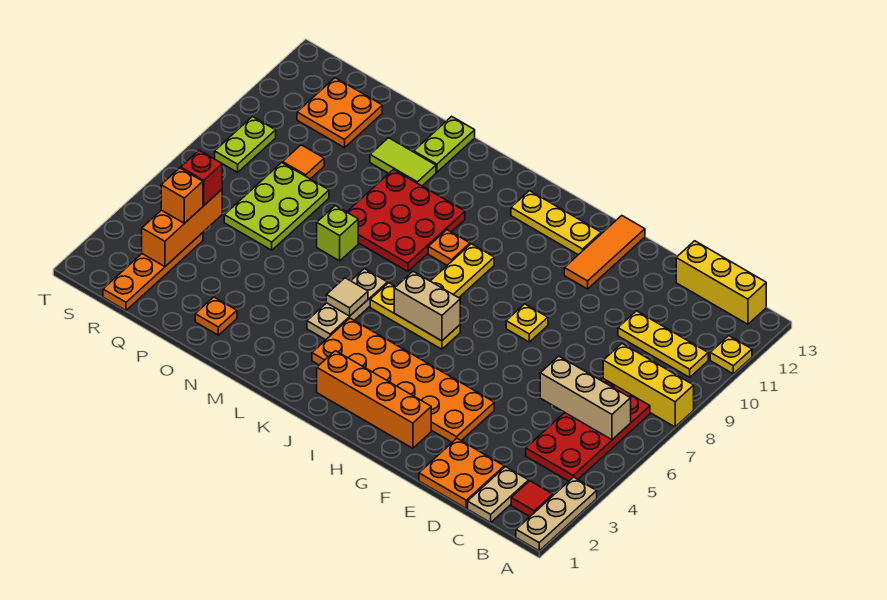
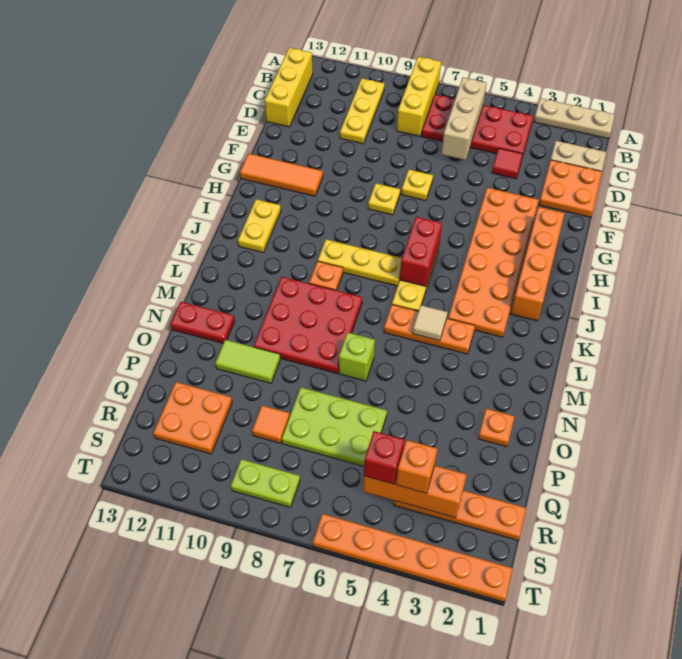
yellow 1x1 plate [710,336,752,374] -> yellow 1x1 plate moved to [401,170,433,201]
red 1x1 tile [511,481,553,516] -> red 1x1 tile moved to [492,148,523,179]
yellow 1x3 plate [511,191,601,255] -> yellow 1x2 plate [238,199,281,253]
tan 1x2 brick [394,271,460,341] -> red 1x2 brick [400,217,442,286]
tan 1x3 plate [307,269,387,340] -> orange 1x3 plate [384,305,475,354]
lime 1x2 tile [370,138,436,186] -> lime 1x2 tile turned to [215,340,280,383]
lime 1x2 plate [414,116,475,172] -> red 1x2 plate [170,302,235,343]
none -> orange 1x6 plate [313,514,513,602]

